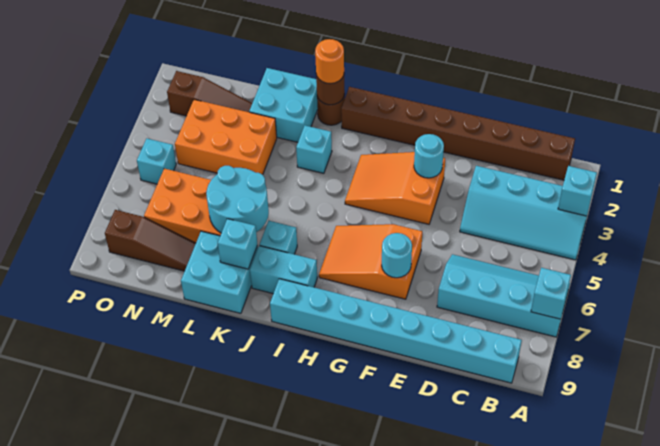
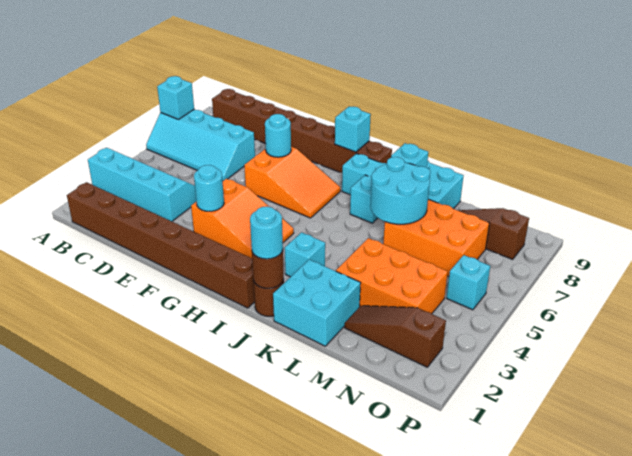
cyan 1x1 brick [558,166,597,216] -> cyan 1x1 brick moved to [335,106,371,152]
cyan 1x8 brick [270,279,522,383] -> brown 1x8 brick [212,89,392,173]
orange 1x1 round brick [315,39,344,84] -> cyan 1x1 round brick [250,206,283,259]

